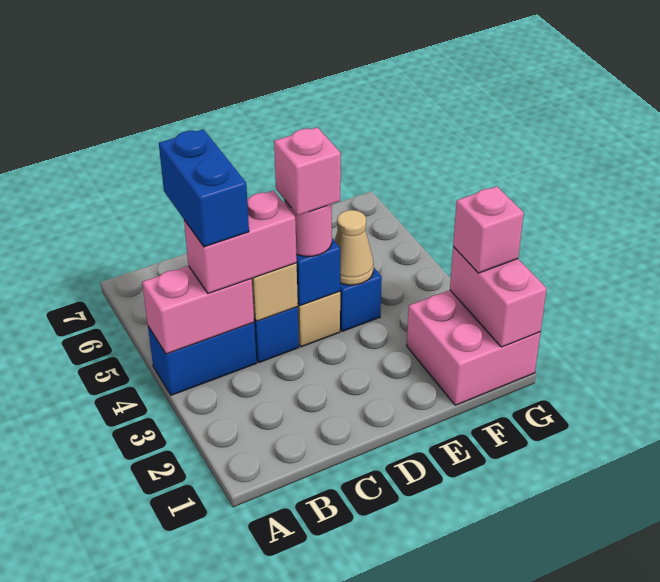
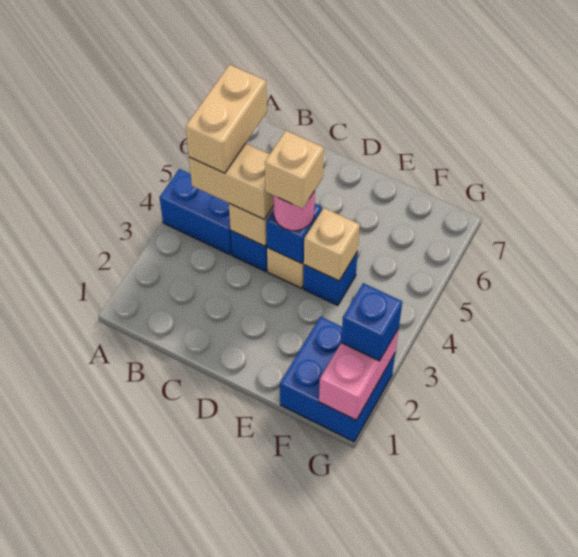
pink 1x2 brick [142,266,254,354] -> none
pink 1x2 brick [184,190,297,293] -> tan 1x2 brick [189,143,274,219]
blue 1x2 brick [159,129,249,247] -> tan 1x2 brick [186,65,267,173]
pink 1x1 brick [274,127,341,215] -> tan 1x1 brick [265,131,324,209]
tan 1x1 cone [335,210,374,285] -> tan 1x1 brick [303,208,360,281]
pink 2x2 brick [407,290,541,405] -> blue 2x2 brick [280,317,395,442]
pink 1x1 brick [453,186,524,273] -> blue 1x1 brick [341,283,402,361]

